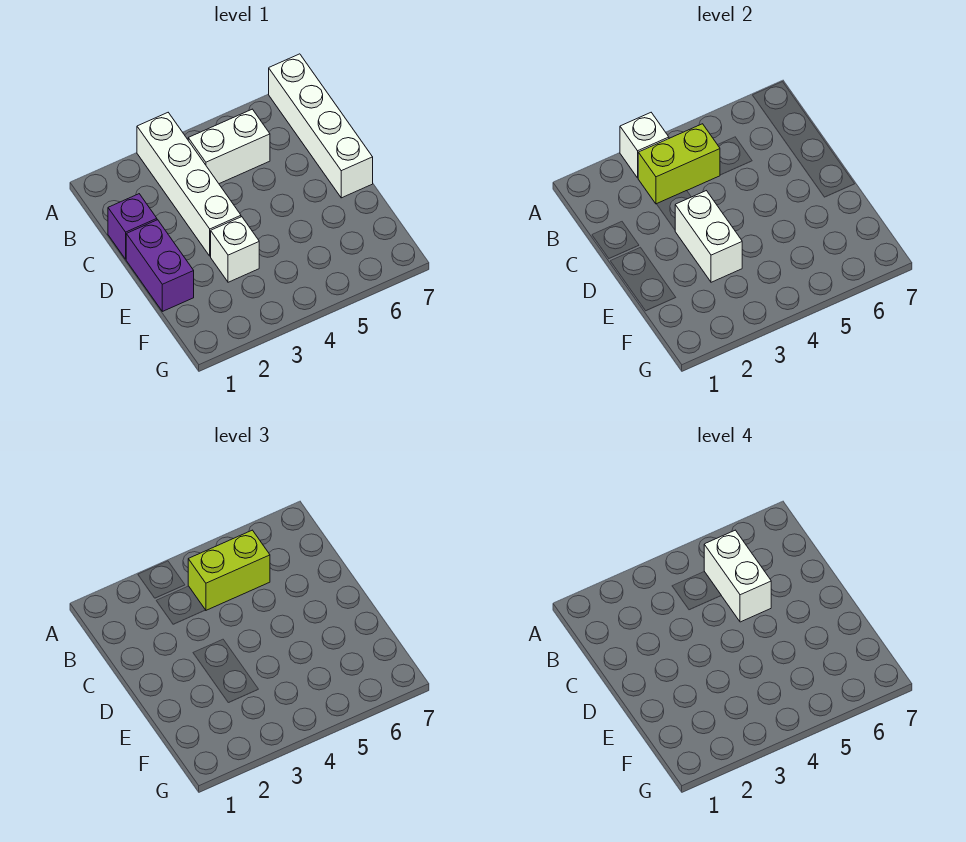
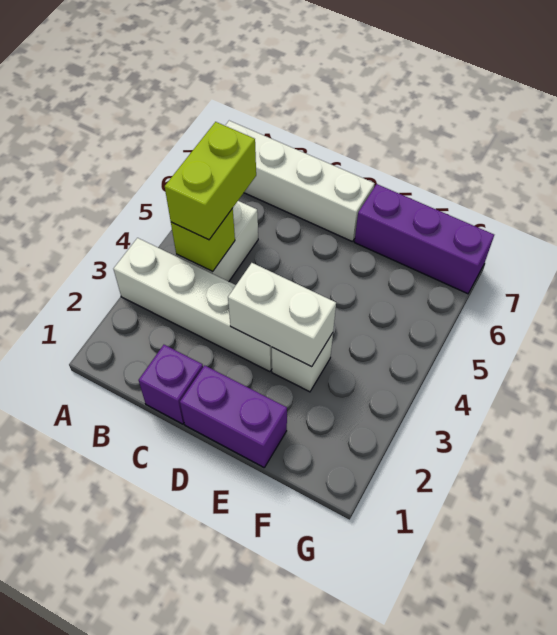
white 1x1 brick [620,113,669,178] -> none
lime 1x2 brick [638,124,720,204] -> lime 1x1 brick [171,208,235,271]
white 1x2 brick [704,530,771,622] -> none
none -> purple 1x3 brick [354,184,494,294]

